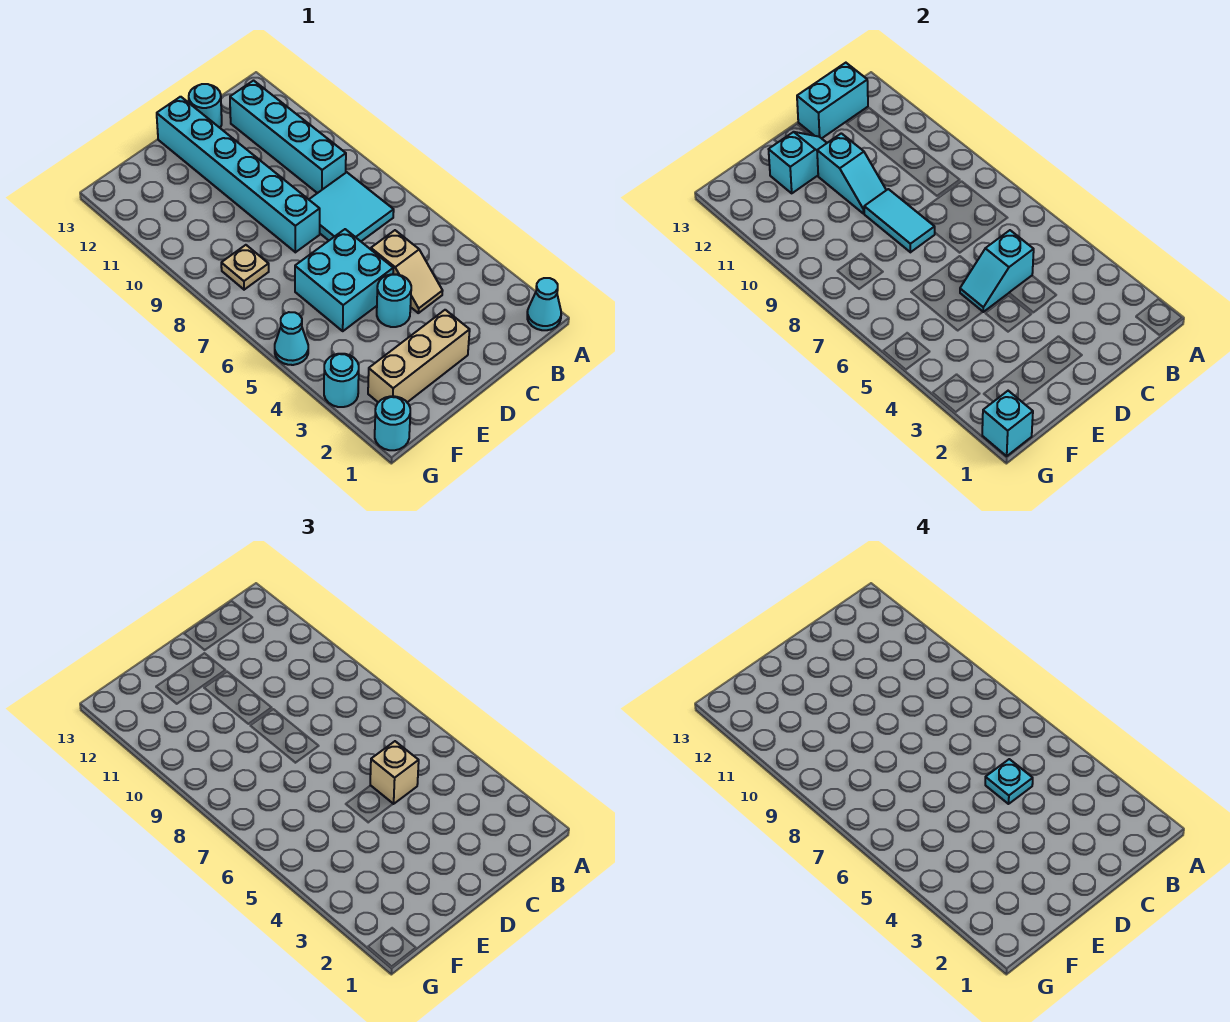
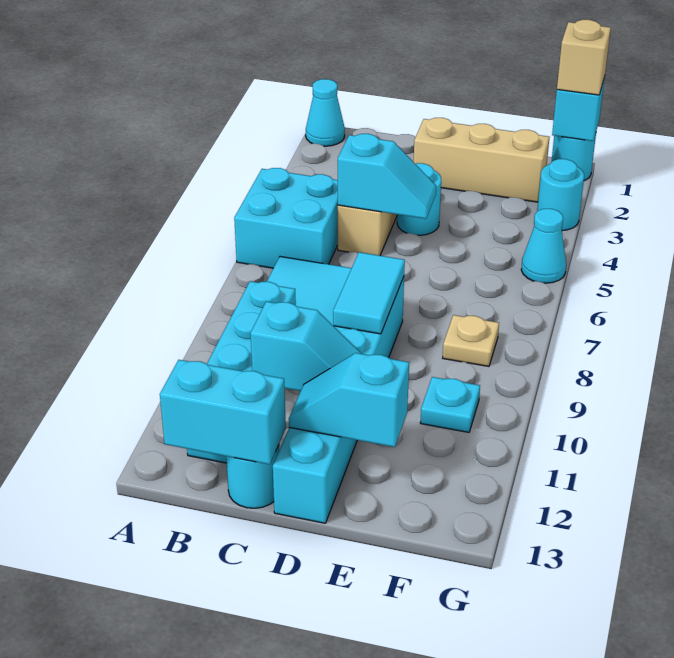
tan 1x1 brick [370,741,419,804] -> tan 1x1 brick moved to [557,20,611,95]
cyan 1x1 plate [985,759,1033,804] -> cyan 1x1 plate moved to [420,377,480,432]
cyan 2x2 brick [295,229,393,331] -> cyan 2x2 brick moved to [234,168,338,268]
cyan 1x2 slope [817,133,886,214] -> cyan 1x2 slope turned to [250,301,362,391]

